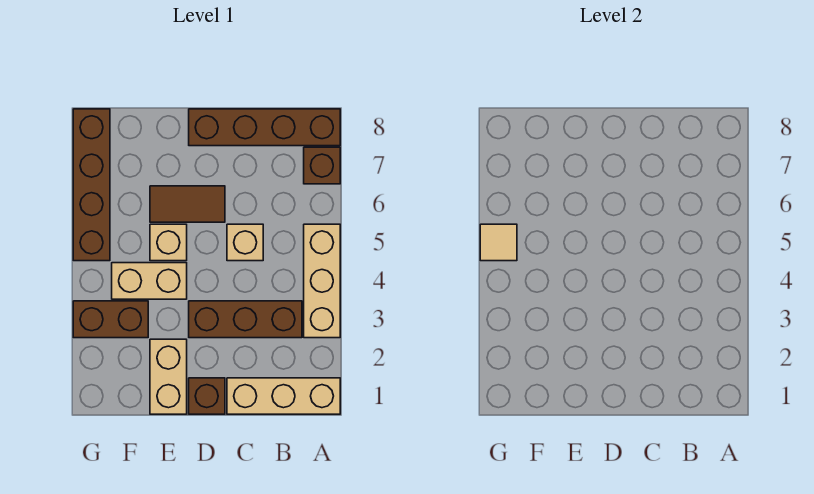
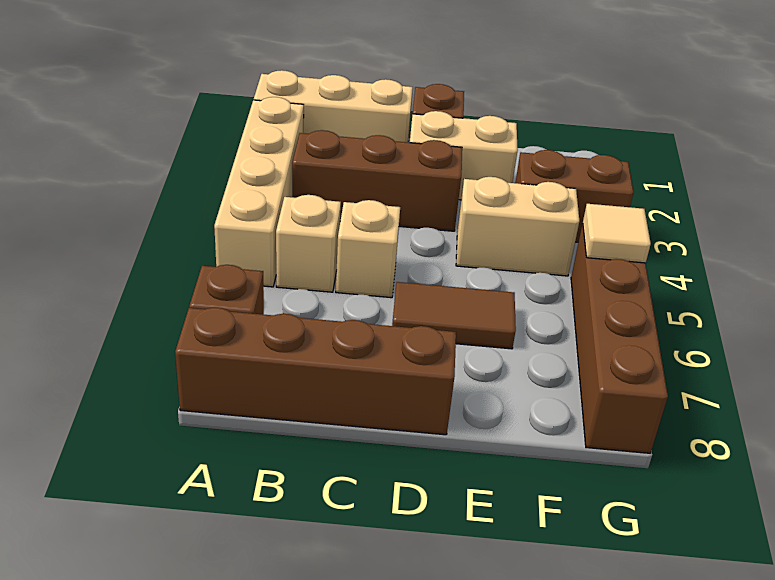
tan 1x3 brick [304,224,340,338] -> tan 1x4 brick [214,97,304,287]
tan 1x2 brick [150,339,187,414] -> tan 1x2 brick turned to [410,111,518,200]
tan 1x1 brick [150,224,187,261] -> tan 1x1 brick moved to [276,195,341,292]

